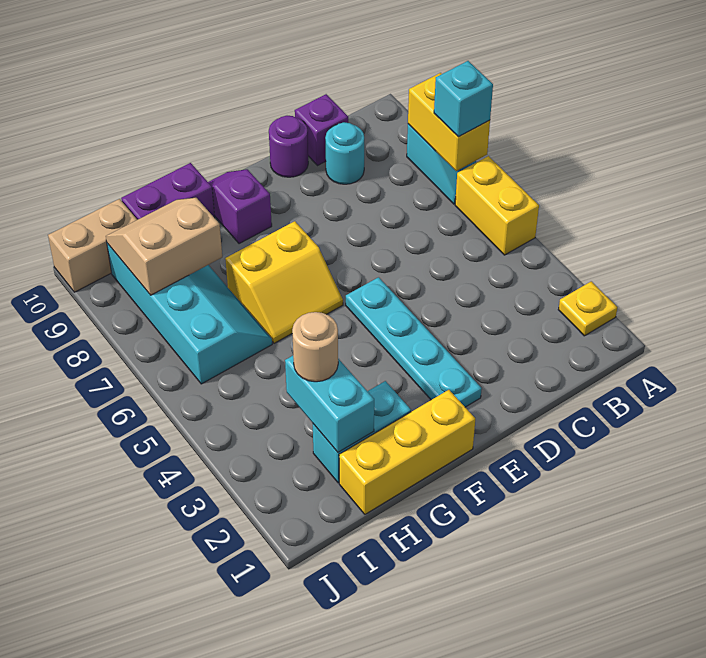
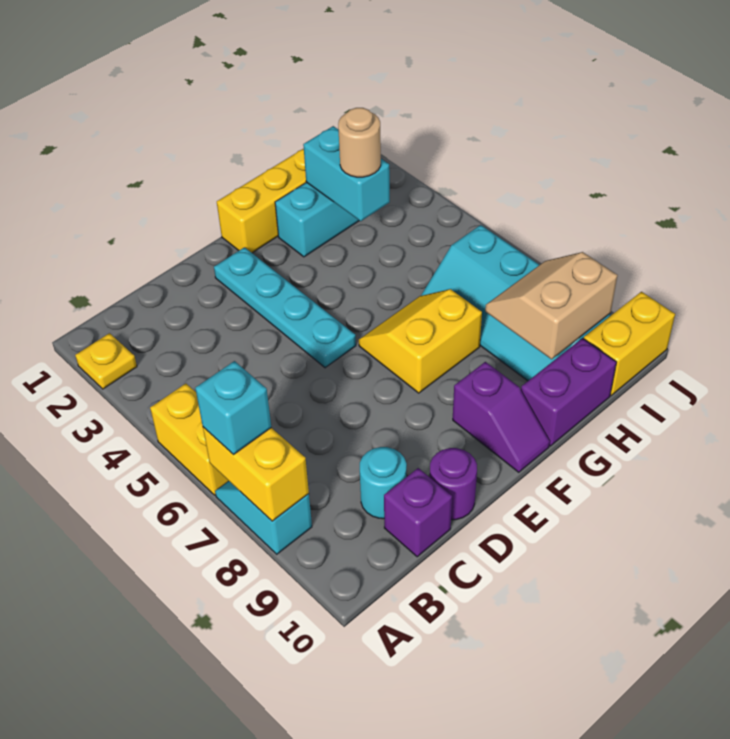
tan 2x2 slope [106,198,222,295] -> tan 2x2 slope turned to [485,252,618,359]
tan 1x2 brick [48,199,137,292] -> yellow 1x2 brick [584,292,675,396]

